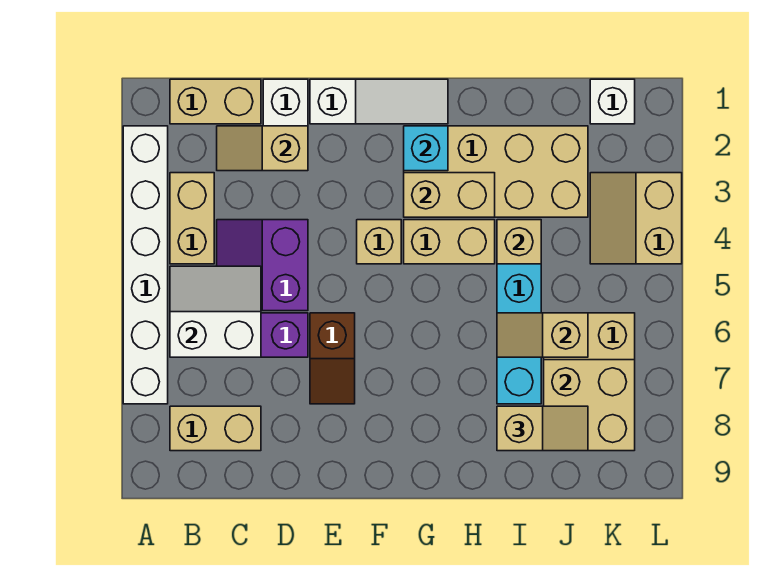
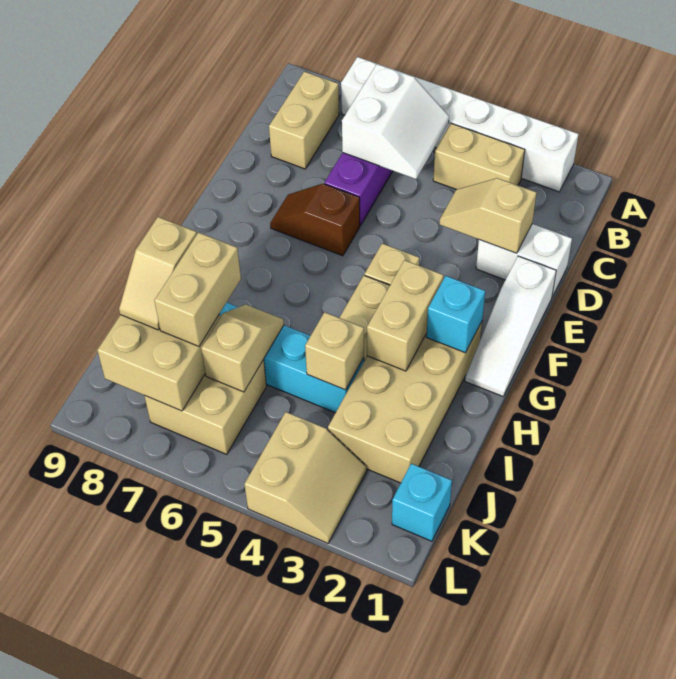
tan 1x2 brick [170,79,261,124] -> tan 1x2 brick moved to [154,233,241,346]
tan 1x2 slope [217,126,308,171] -> tan 1x2 slope turned to [440,178,537,253]
purple 2x2 slope [217,220,308,311] -> none
white 1x1 brick [590,79,635,124] -> cyan 1x1 brick [392,464,452,541]
tan 2x2 slope [590,173,682,264] -> tan 2x2 slope turned to [244,412,367,543]

